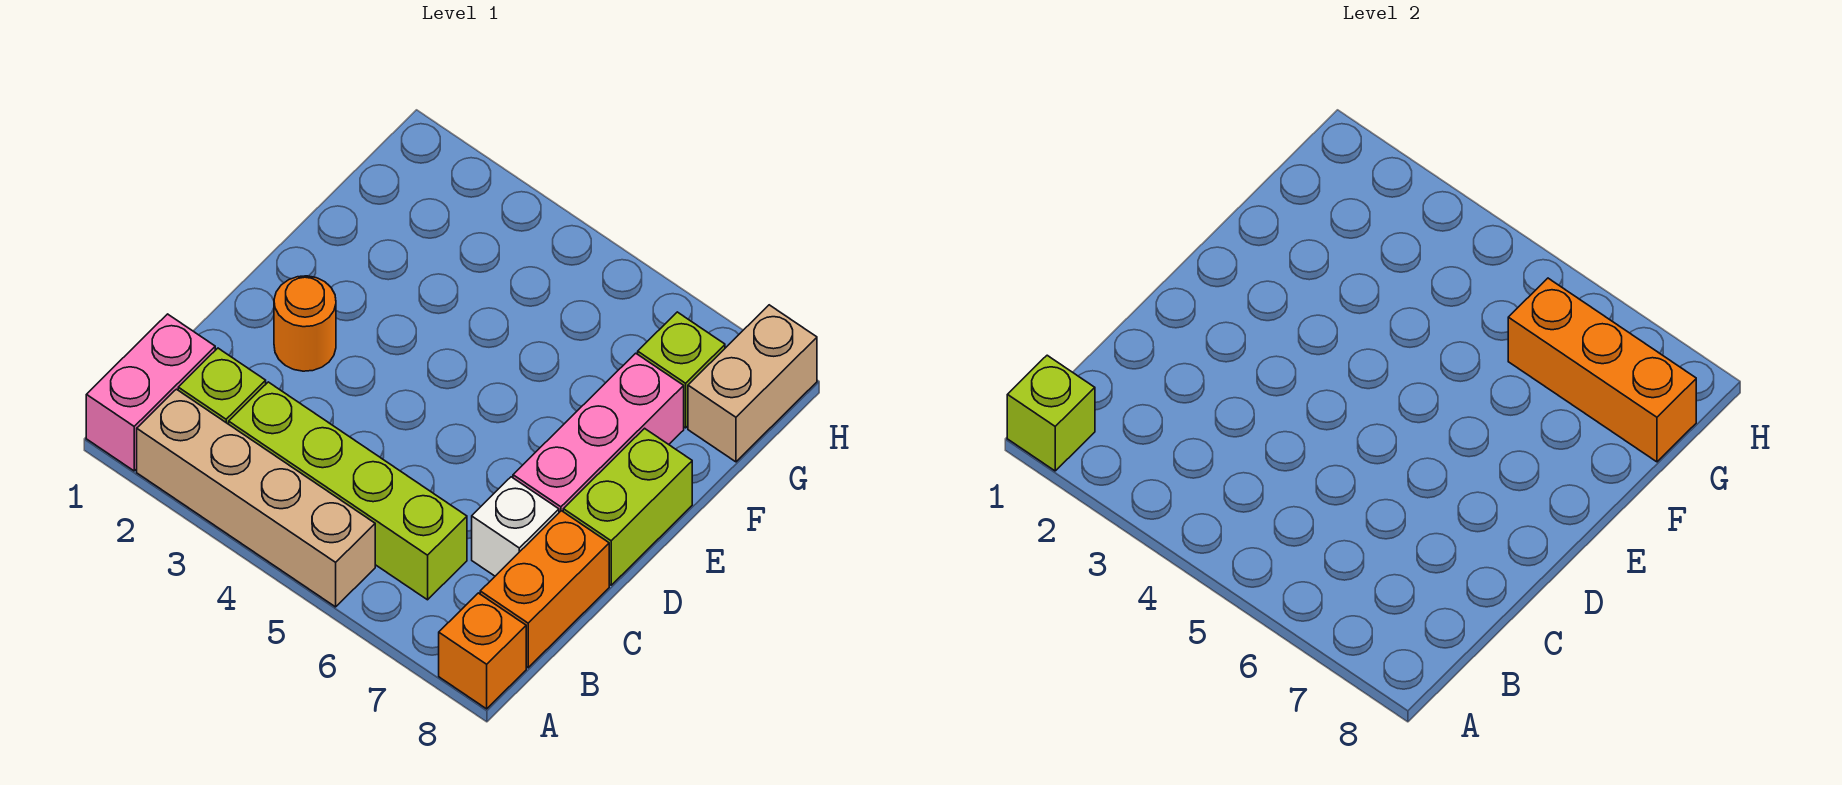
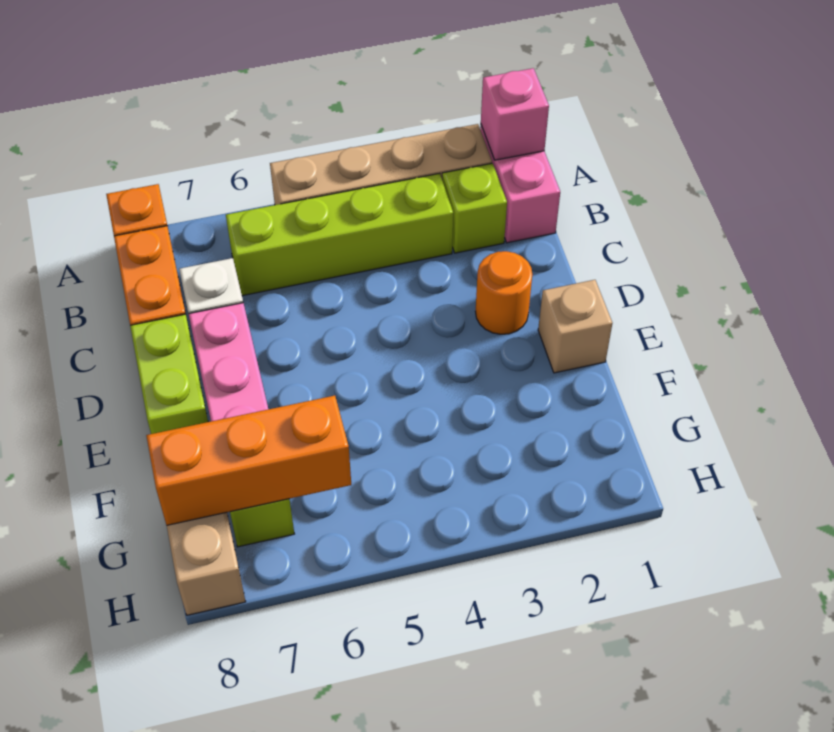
lime 1x1 brick [1007,355,1095,471] -> pink 1x1 brick [481,68,549,160]
none -> tan 1x1 brick [538,280,612,373]

